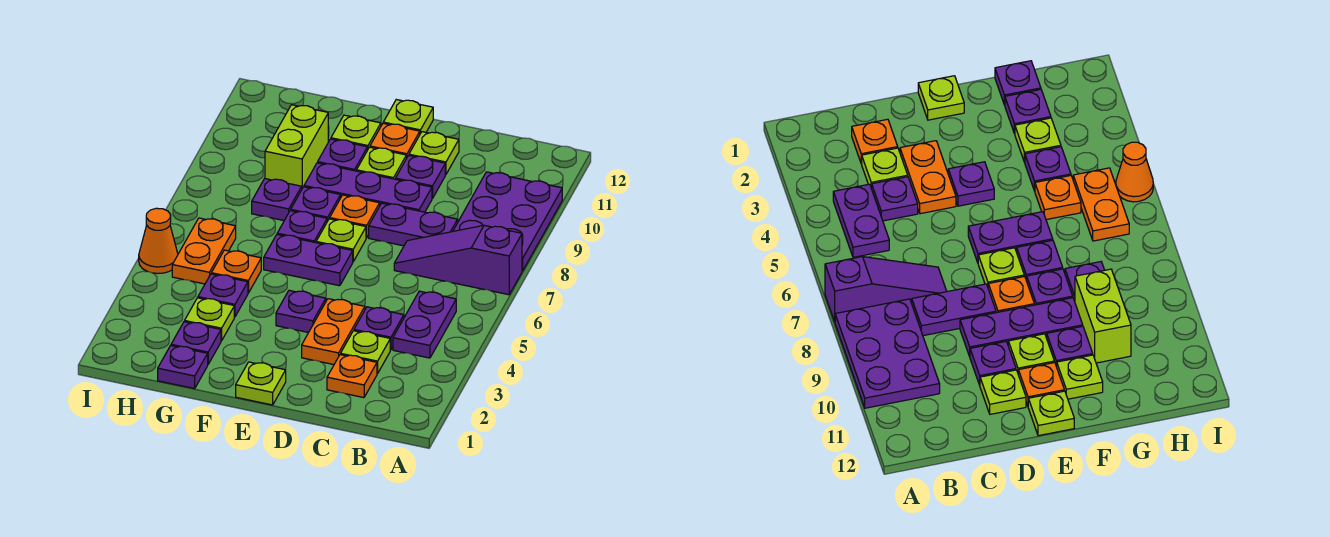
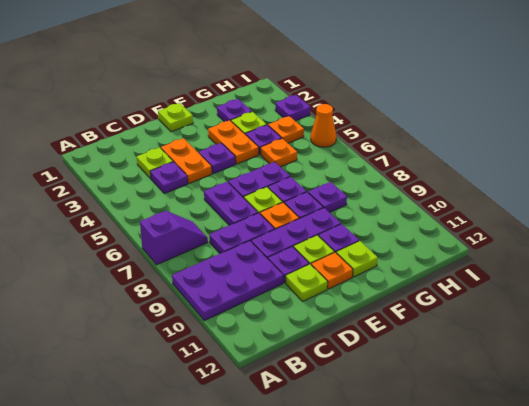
purple 1x3 slope [394,225,522,295] -> purple 1x2 slope [140,211,208,265]
purple 2x3 plate [453,172,562,271] -> purple 2x3 plate turned to [172,241,284,321]
purple 1x2 plate [393,291,456,358] -> purple 1x2 plate moved to [204,182,258,225]
orange 1x1 plate [327,355,377,398] -> orange 1x1 plate moved to [268,116,304,143]
lime 1x1 plate [383,100,433,134] -> none
purple 1x1 plate [158,346,208,389] -> purple 1x1 plate moved to [275,95,310,121]
lime 1x2 brick [265,105,328,188] -> none
orange 1x2 plate [172,218,236,284] -> orange 1x2 plate moved to [208,120,259,164]

